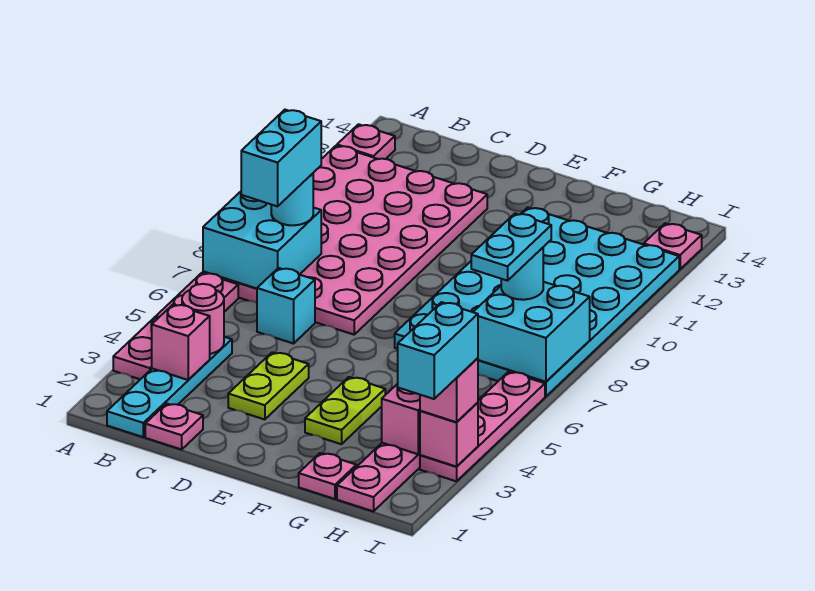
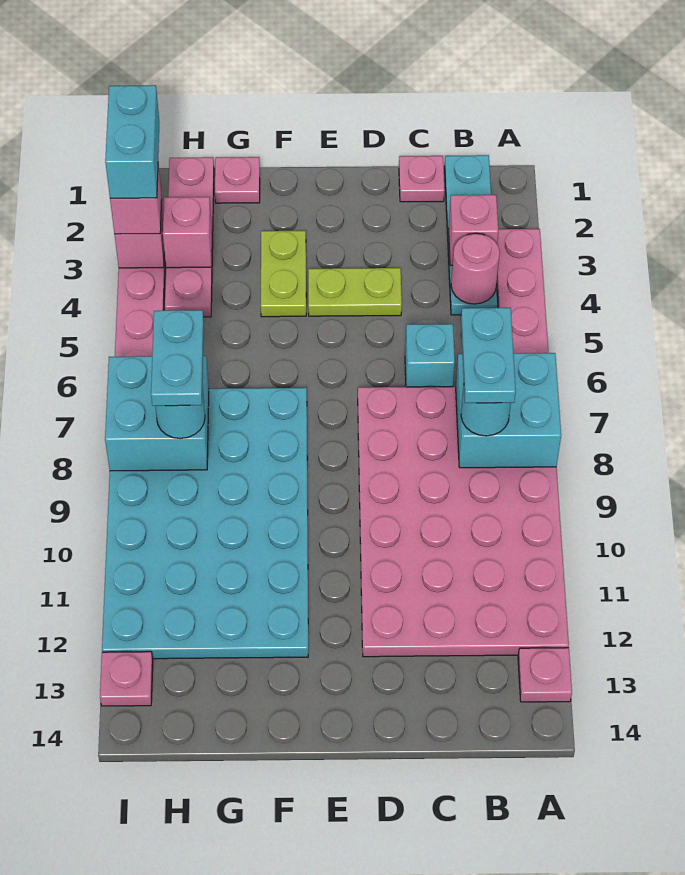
cyan 1x2 brick [241,110,321,206] -> cyan 1x2 plate [461,308,516,403]
lime 1x2 plate [228,352,309,420] -> lime 1x2 plate turned to [308,268,402,316]

